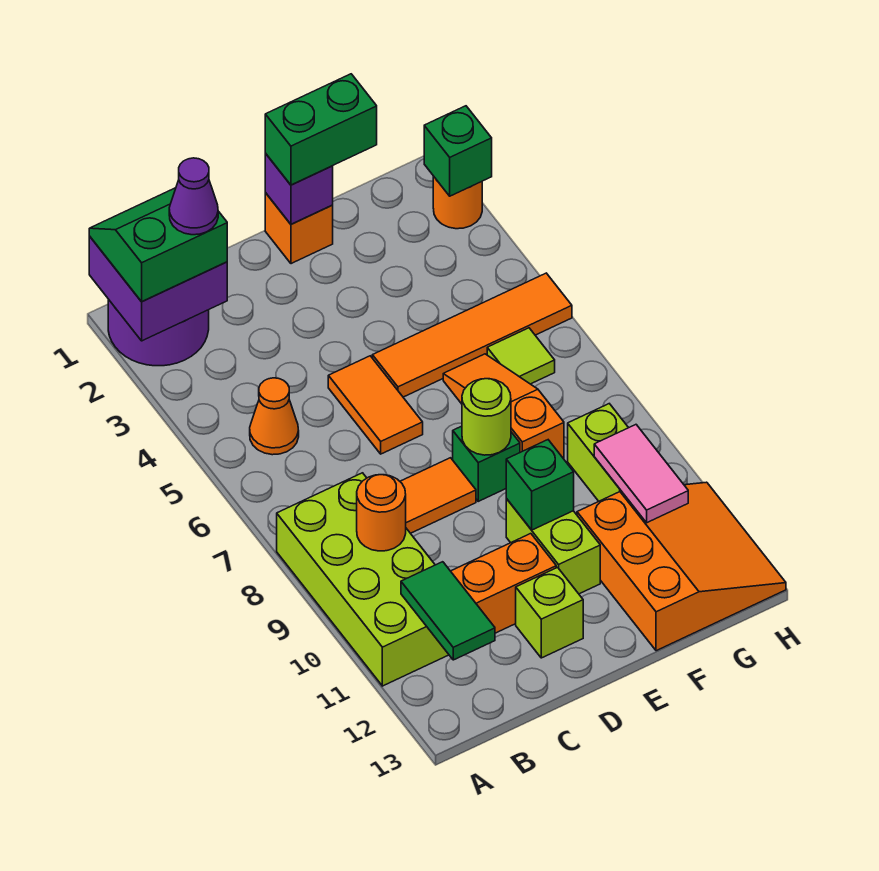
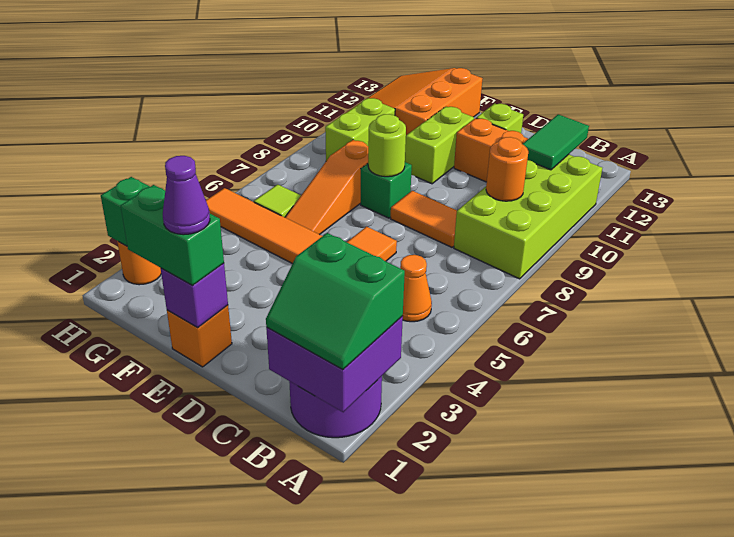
purple 1x1 cone [169,158,218,235] -> purple 1x1 cone moved to [163,156,210,235]
green 1x1 brick [506,440,574,530] -> none
pink 1x2 tile [594,425,688,523] -> none

